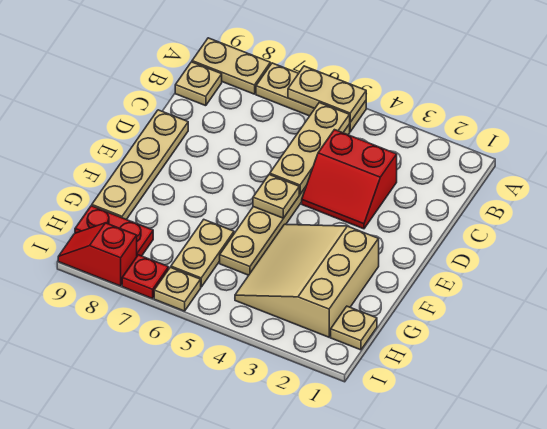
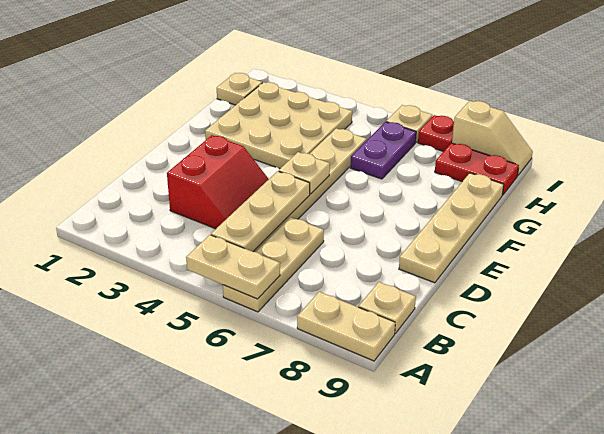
tan 1x3 plate [256,63,366,132] -> tan 1x3 plate turned to [223,217,324,312]
red 2x2 slope [302,130,397,229] -> red 2x2 slope turned to [167,135,269,229]
tan 3x3 slope [235,224,379,337] -> tan 3x3 plate [205,82,352,169]
tan 1x2 plate [171,220,234,287] -> purple 1x2 plate [351,122,416,179]
red 1x2 slope [58,223,137,286] -> tan 1x2 slope [452,101,533,176]

